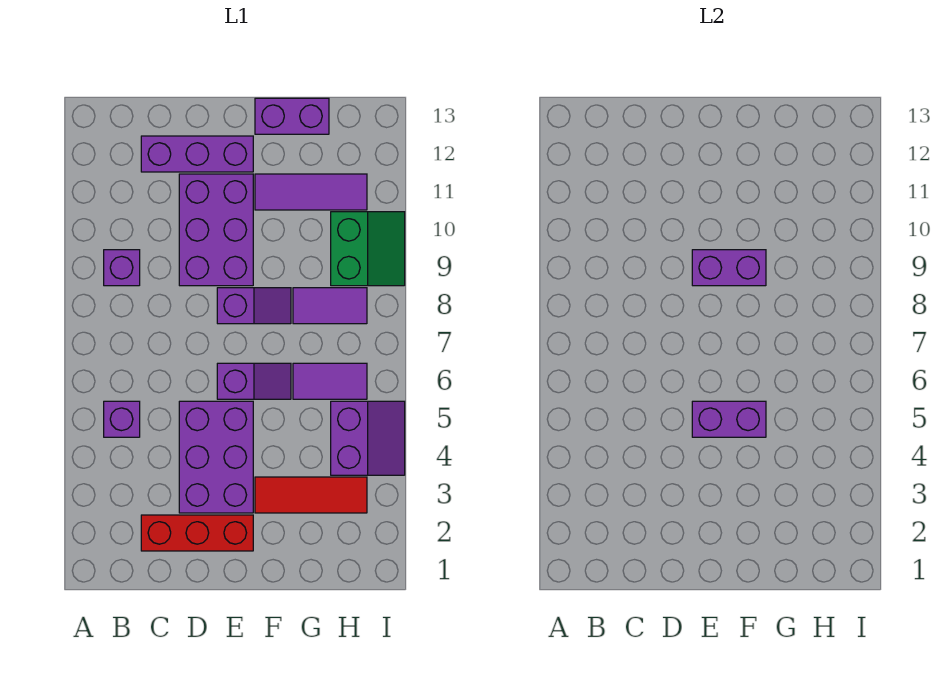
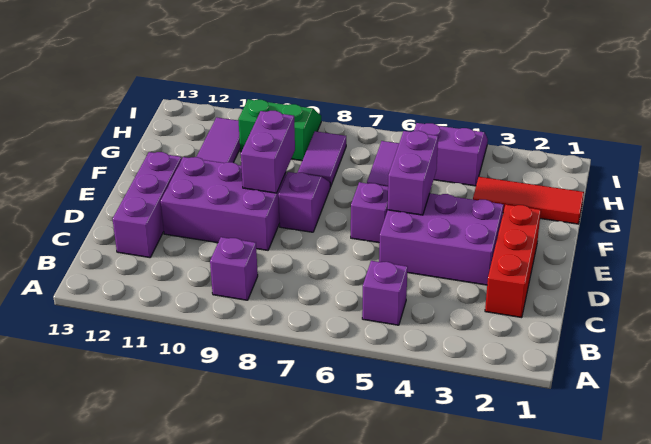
red 1x3 tile [255,477,367,513] -> red 1x3 tile turned to [473,177,584,224]
purple 1x2 brick [255,98,329,134] -> none

